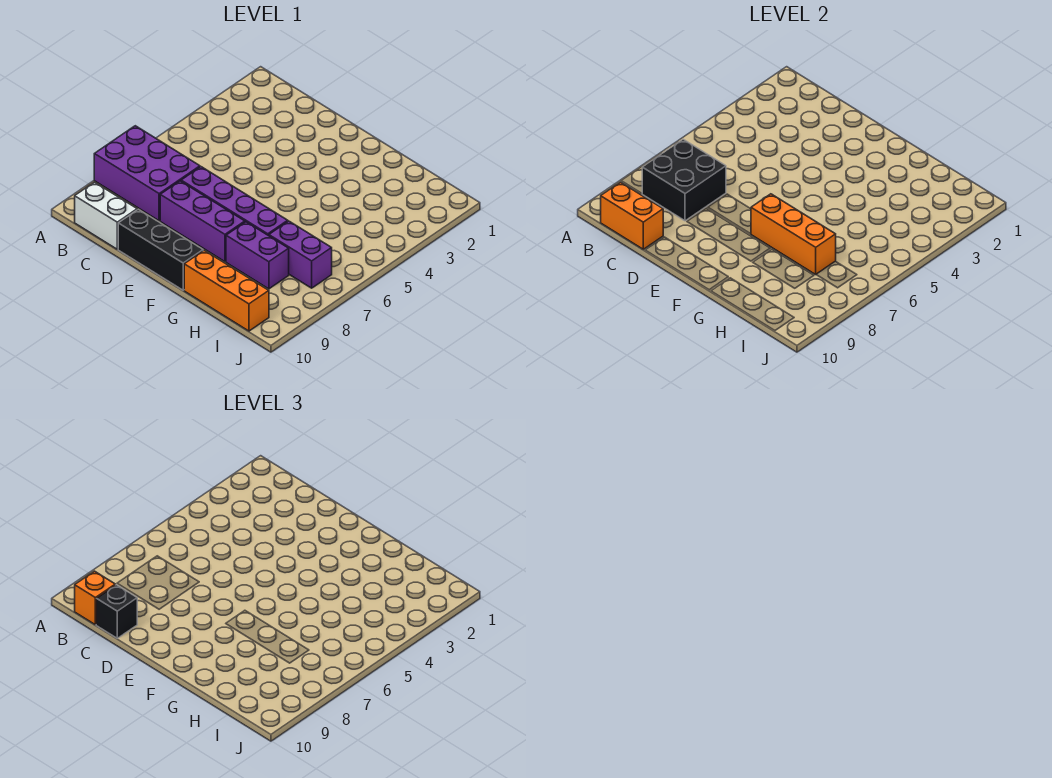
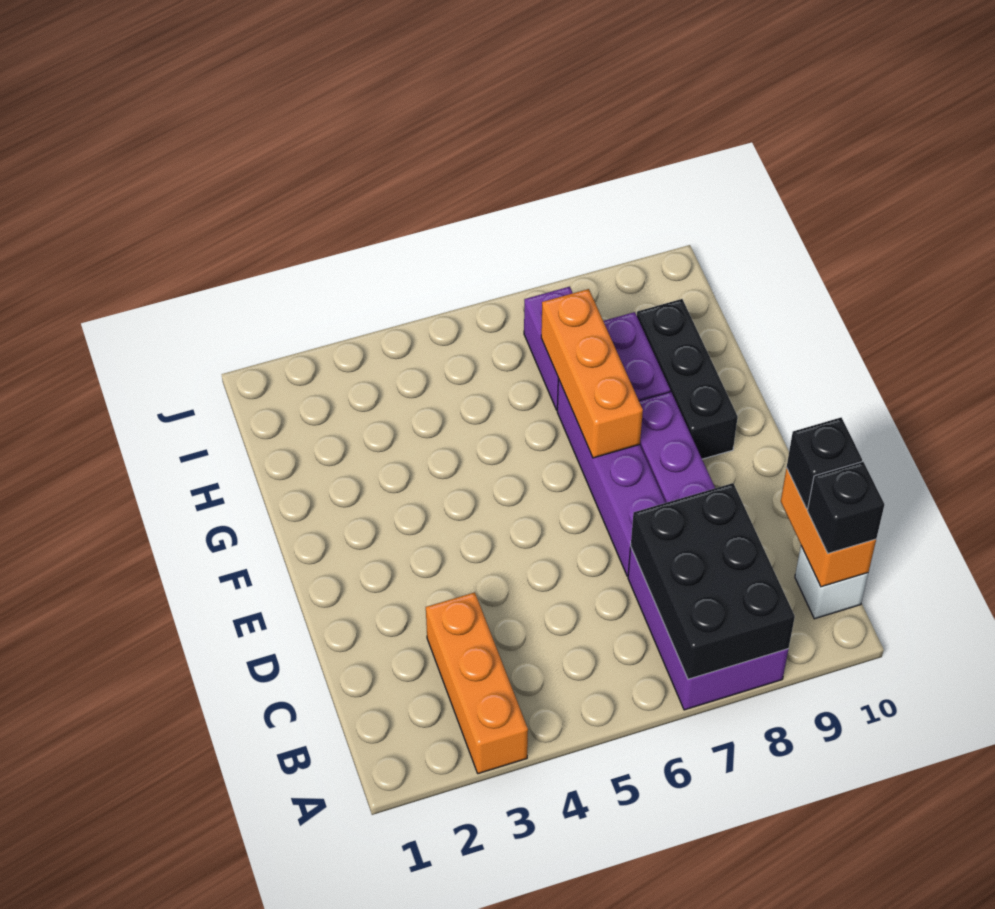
black 2x2 brick [642,139,726,221] -> black 2x3 brick [631,483,795,679]
white 1x2 brick [75,182,137,249] -> white 1x1 brick [795,546,868,619]
orange 1x1 brick [75,571,115,625] -> black 1x1 brick [807,462,884,553]
black 1x3 brick [118,209,203,290] -> black 1x3 brick moved to [637,299,738,459]
orange 1x3 brick [184,250,269,331] -> orange 1x3 brick moved to [426,592,528,774]

